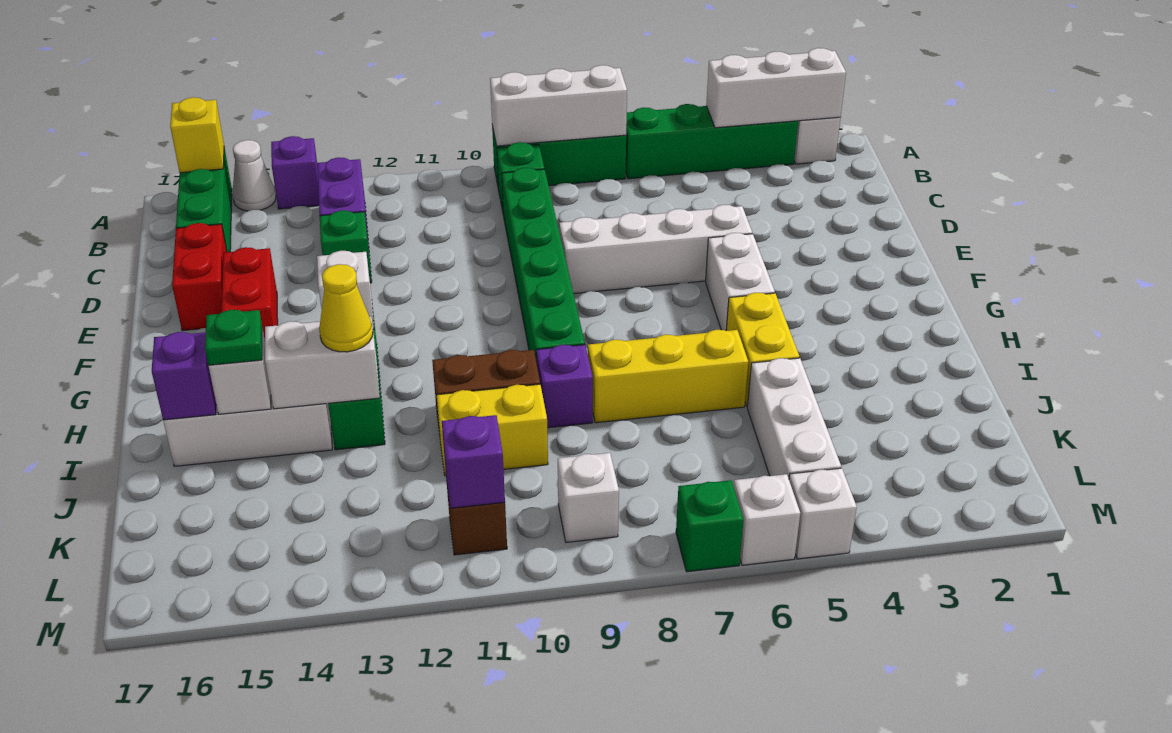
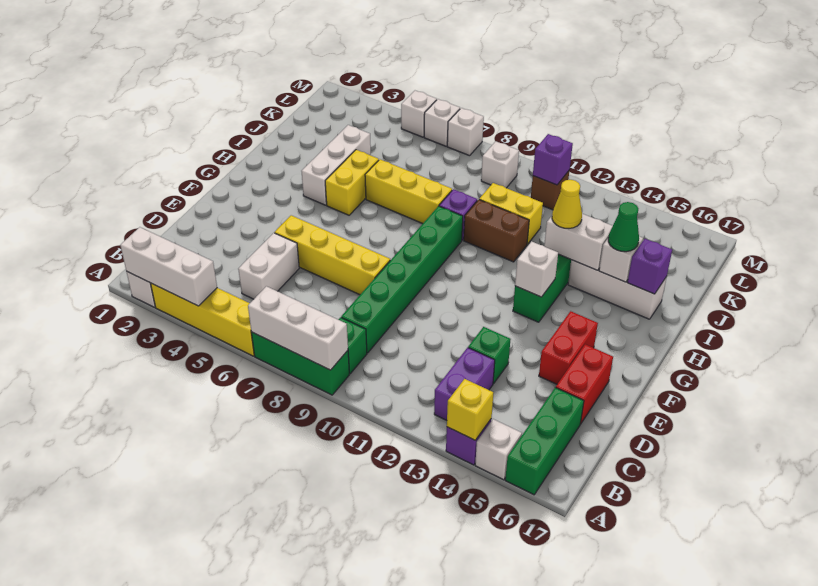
green 1x4 brick [626,104,798,179] -> yellow 1x4 brick [151,283,254,356]
white 1x1 cone [233,140,276,211] -> white 1x1 brick [475,419,522,480]
yellow 1x1 brick [170,97,224,173] -> yellow 1x1 brick moved to [447,379,493,440]
white 1x4 brick [559,205,752,294] -> yellow 1x4 brick [275,215,390,295]
white 1x2 brick [706,233,775,331] -> white 1x2 brick moved to [238,233,299,299]
green 1x1 plate [205,310,262,365] -> green 1x1 cone [608,202,639,252]
white 1x3 brick [747,358,841,478] -> white 1x3 brick moved to [302,125,371,205]
green 1x1 brick [676,480,744,572] -> white 1x1 brick [447,108,484,156]

